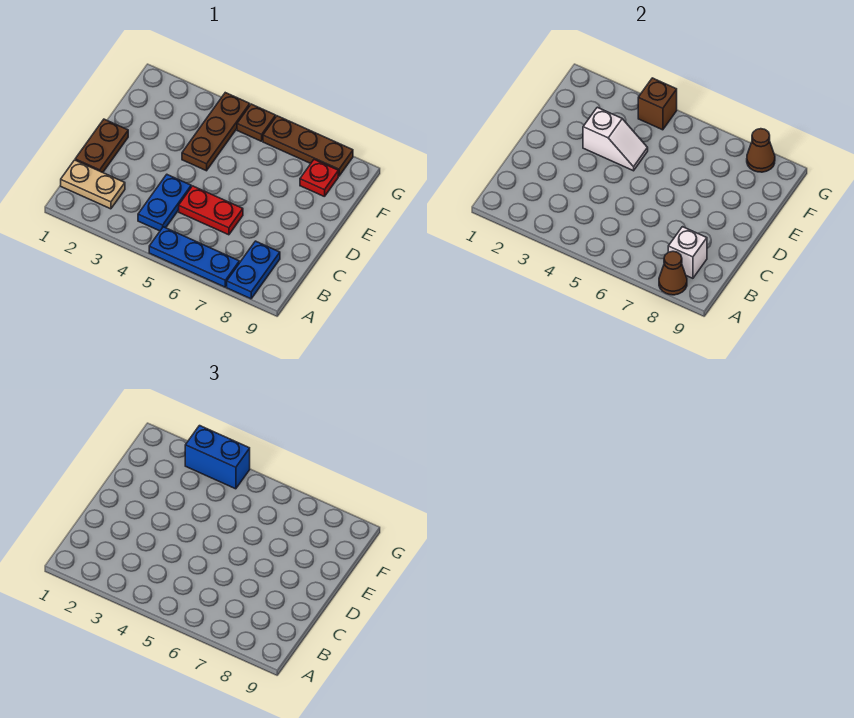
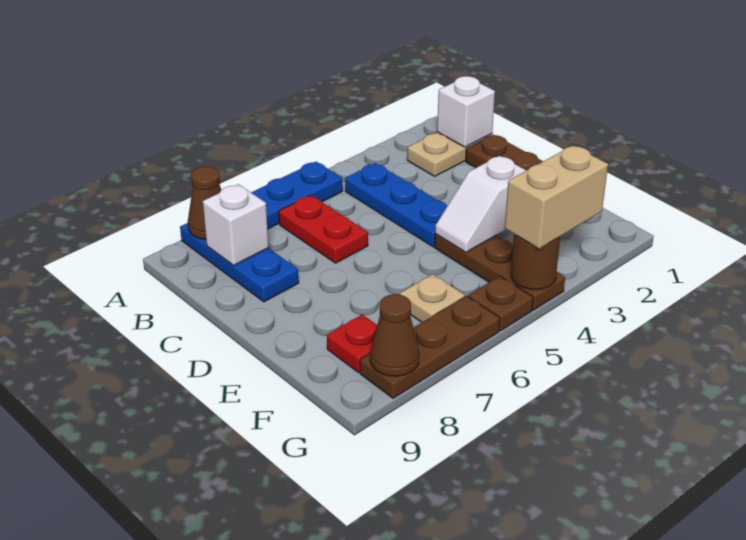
blue 1x2 plate [227,241,280,299] -> blue 1x3 plate [180,223,299,302]
none -> white 1x1 brick [437,76,495,147]
blue 1x2 plate [138,175,191,231] -> blue 1x3 plate [345,163,447,247]
red 1x2 plate [179,186,243,235] -> red 1x2 plate turned to [279,195,368,263]
none -> tan 1x1 plate [400,274,465,322]
blue 1x2 brick [185,426,250,489] -> tan 1x2 brick [505,145,608,249]
brown 1x1 brick [638,78,677,130] -> brown 1x1 round brick [511,234,560,289]

